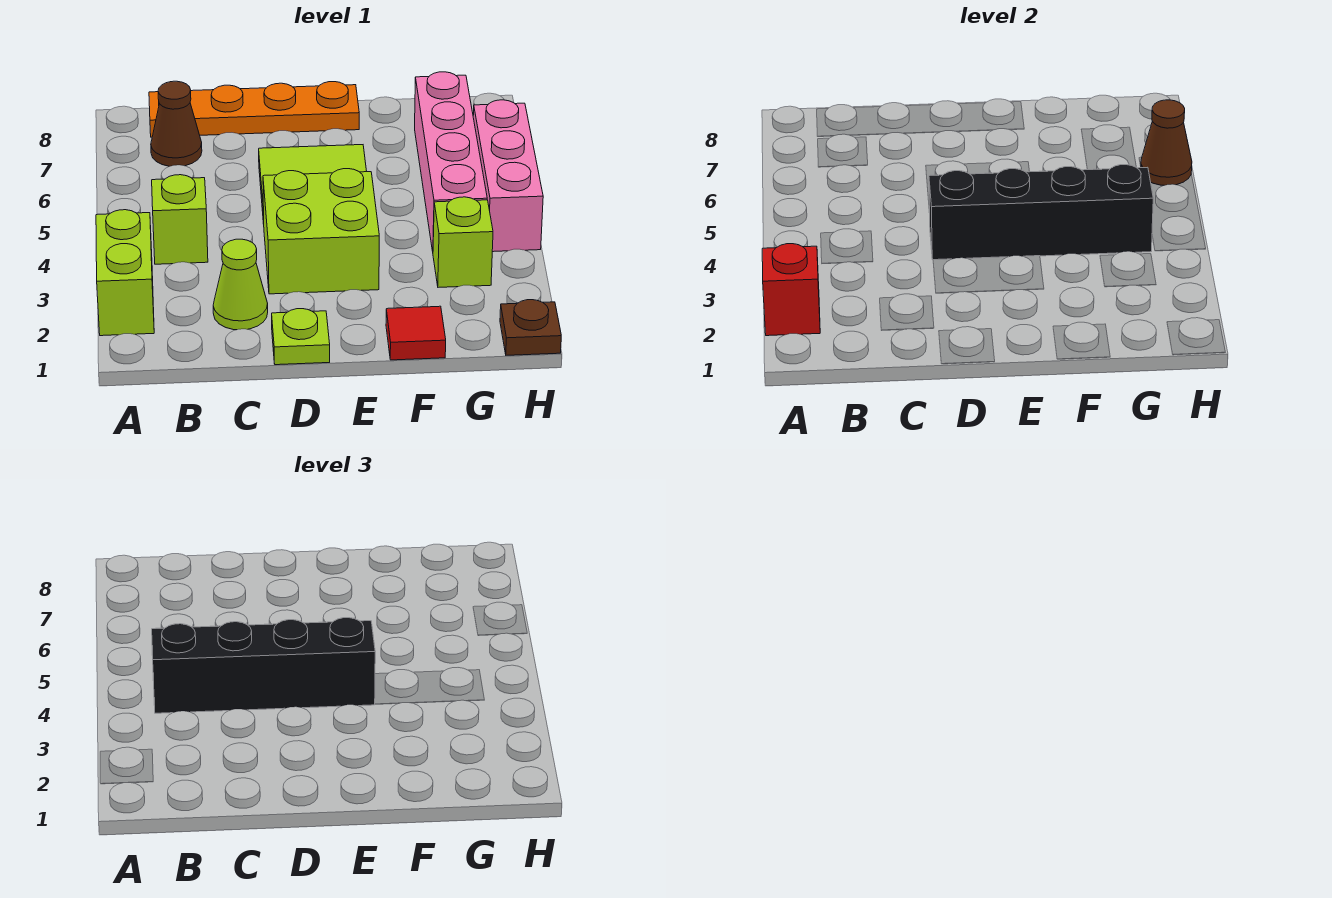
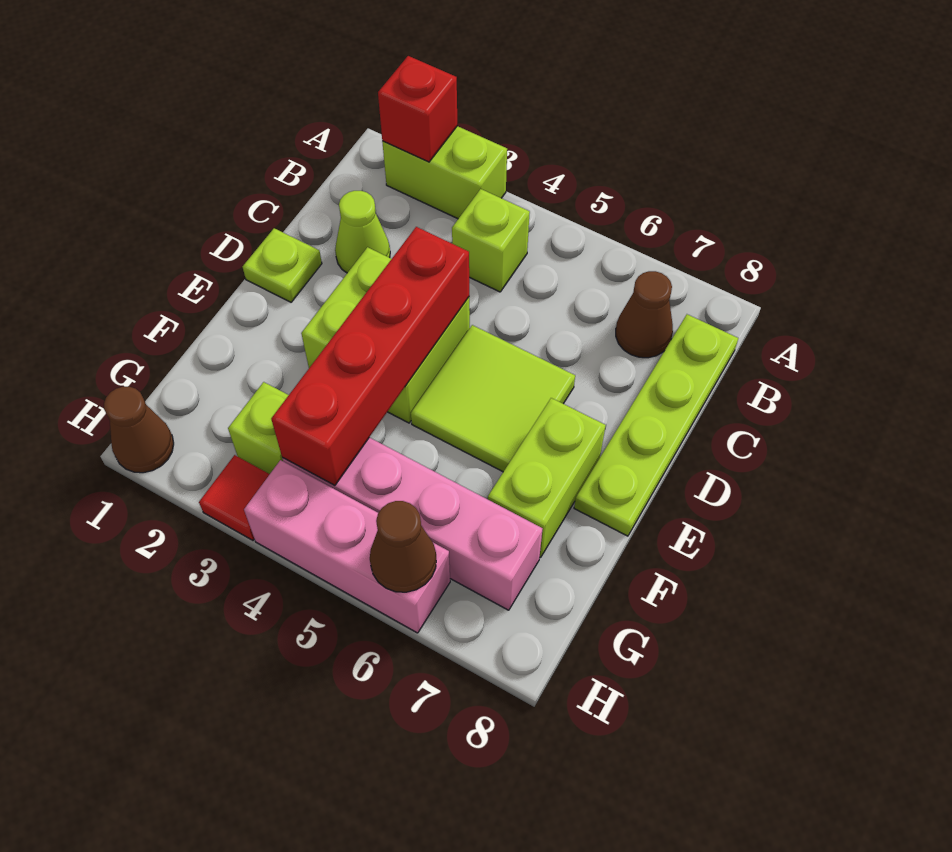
black 1x4 brick [152,618,375,713] -> none
orange 1x4 plate [149,82,359,137] -> lime 1x4 plate [574,314,738,536]
black 1x4 brick [929,165,1153,260] -> red 1x4 brick [271,227,469,486]
none -> lime 1x2 brick [488,398,606,557]
red 1x1 tile [386,306,446,360] -> red 1x1 tile moved to [199,455,270,540]
brown 1x1 plate [500,300,561,355] -> brown 1x1 cone [104,387,174,473]

